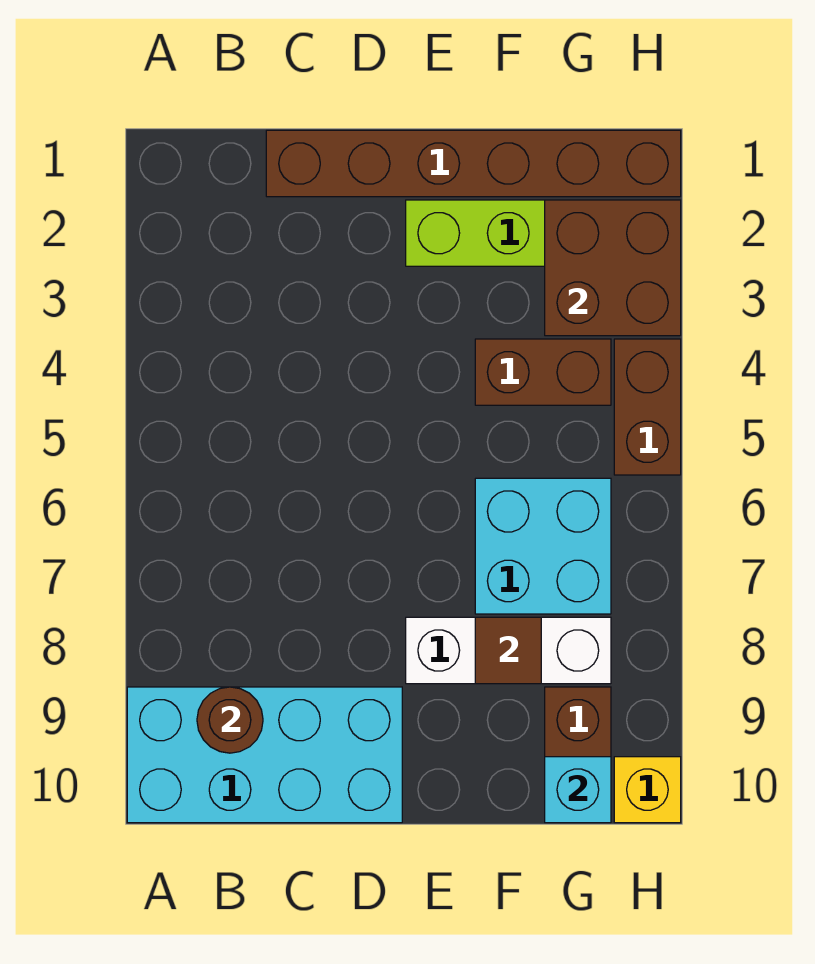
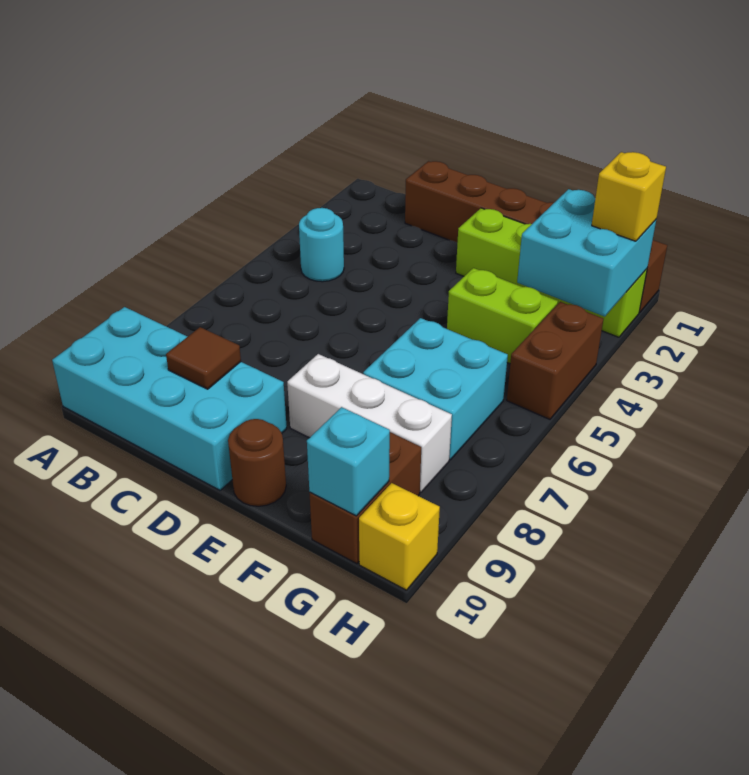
none -> cyan 1x1 round brick [299,208,344,282]
brown 1x1 round brick [197,687,263,753] -> brown 1x1 round brick moved to [228,419,286,506]
brown 1x2 brick [475,339,611,405] -> lime 1x2 brick [447,268,558,364]
brown 1x1 tile [475,617,541,684] -> brown 1x1 tile moved to [166,327,241,389]
brown 2x2 brick [545,200,681,336] -> cyan 2x2 brick [517,189,656,317]
none -> yellow 1x1 brick [592,152,666,241]

